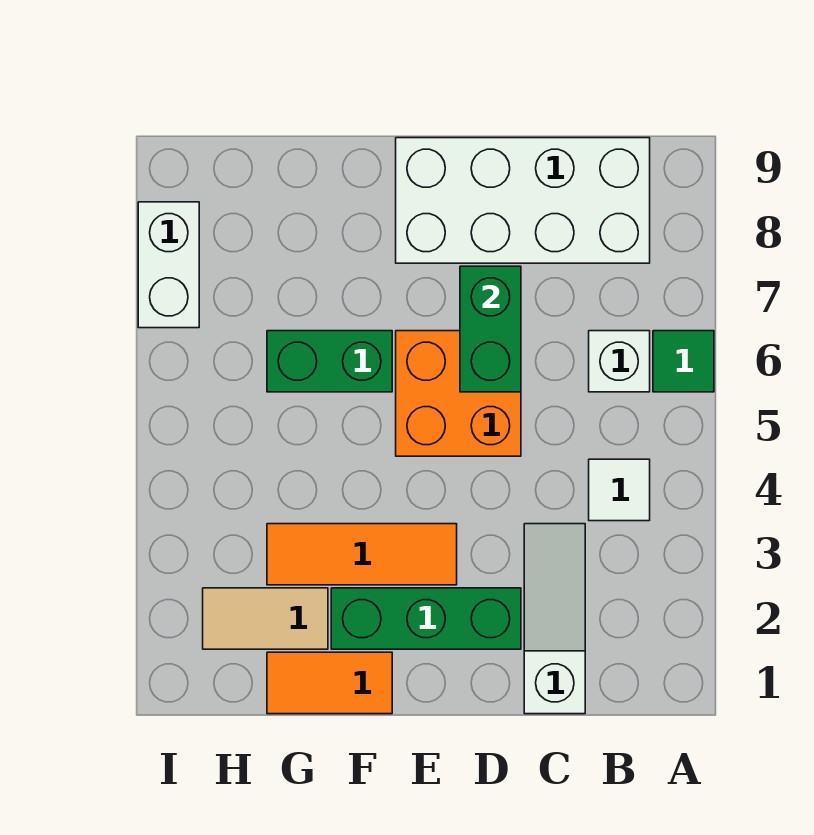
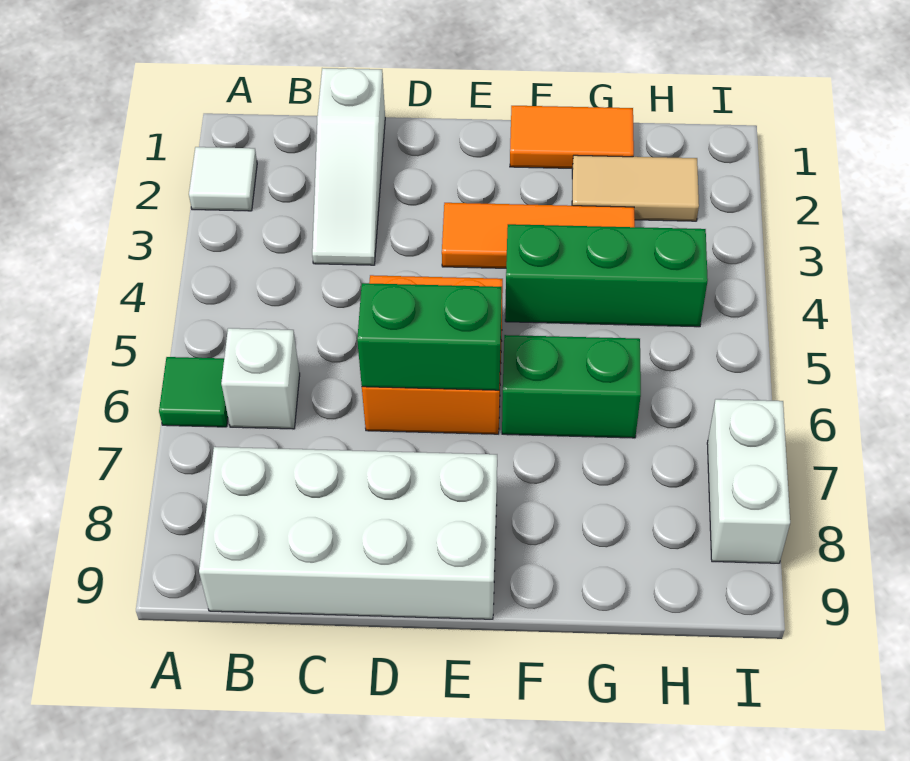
white 1x1 tile [589,459,650,521] -> white 1x1 tile moved to [189,147,257,211]
green 1x3 brick [331,588,521,649] -> green 1x3 brick moved to [505,224,708,327]
green 1x2 brick [460,266,521,392] -> green 1x2 brick turned to [357,283,502,390]

